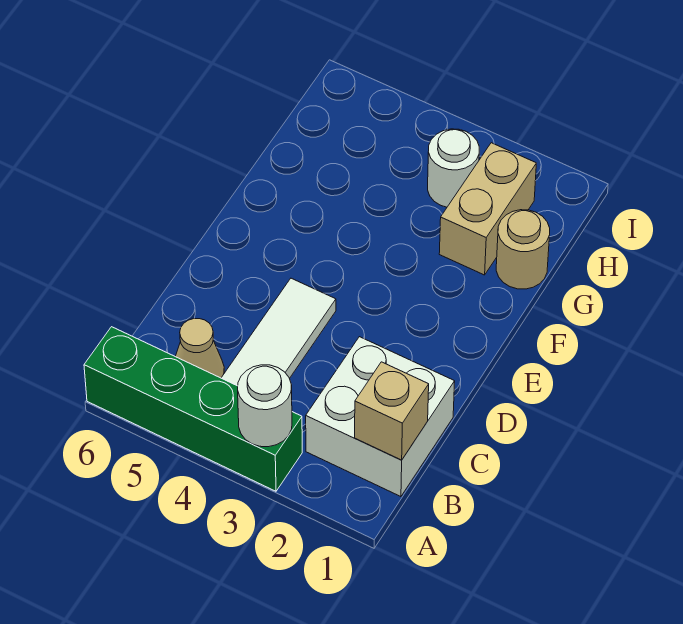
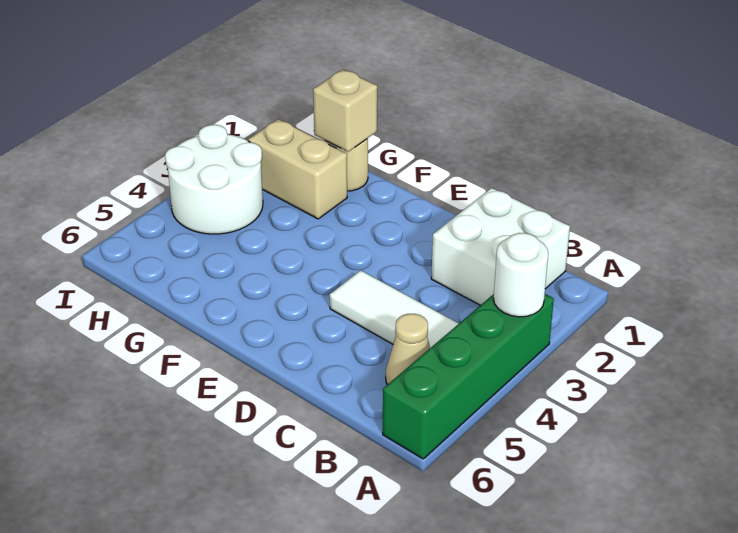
tan 1x1 brick [355,362,429,460] -> tan 1x1 brick moved to [313,69,377,152]
white 1x1 round brick [428,129,479,207] -> white 2x2 round brick [165,125,263,234]

